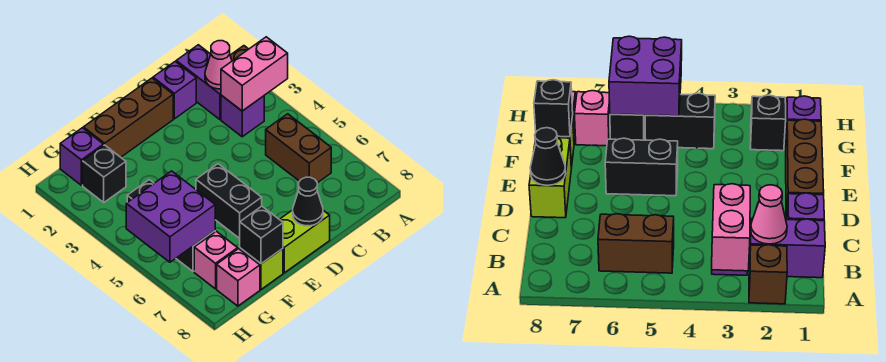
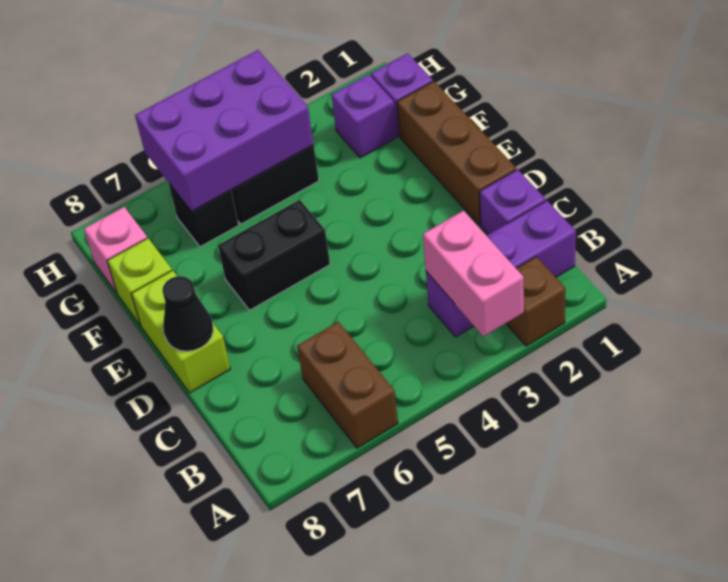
pink 1x1 cone [205,41,232,89] -> none
brown 1x2 brick [266,114,331,183] -> brown 1x2 brick turned to [297,322,398,448]
black 1x1 brick [240,206,283,264] -> none
black 1x1 brick [83,145,126,202] -> purple 1x1 brick [331,74,397,158]
purple 2x2 brick [126,171,215,262] -> purple 2x3 brick [135,50,314,212]
pink 1x1 brick [194,231,238,289] -> none

